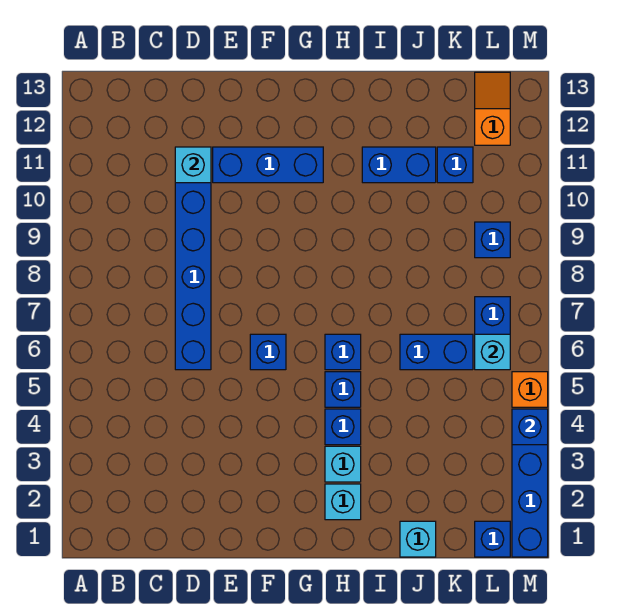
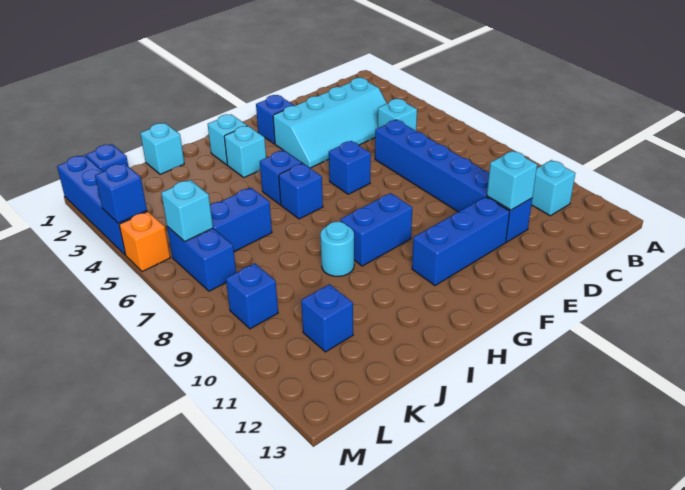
none -> cyan 1x1 brick [532,160,575,216]
none -> cyan 2x4 slope [273,78,387,168]
none -> cyan 1x1 brick [378,99,417,131]
blue 1x1 brick [325,409,361,445] -> blue 1x1 brick moved to [256,95,294,144]
none -> cyan 1x1 round brick [320,222,354,276]
blue 1x2 brick [362,147,436,183] -> blue 1x2 brick moved to [341,193,412,266]
orange 1x2 slope [475,72,510,145] -> none

